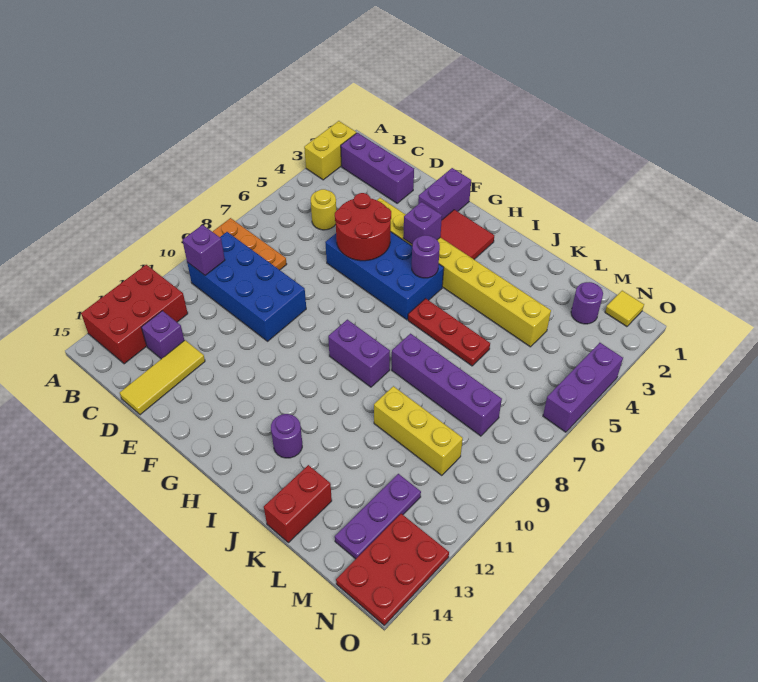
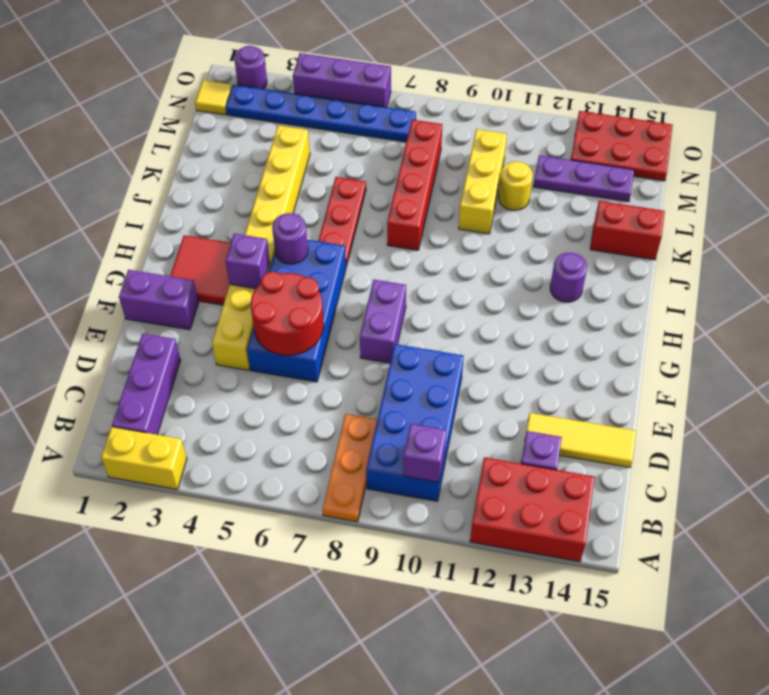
yellow 1x1 round brick [311,189,336,230] -> yellow 1x1 round brick moved to [499,162,533,210]
purple 1x2 brick [328,320,390,387] -> purple 1x2 brick moved to [360,280,406,363]
purple 1x4 brick [392,334,502,436] -> red 1x4 brick [387,120,442,250]
purple 1x1 round brick [571,282,603,324] -> purple 1x1 round brick moved to [234,46,267,89]
none -> blue 1x6 plate [226,85,416,142]

